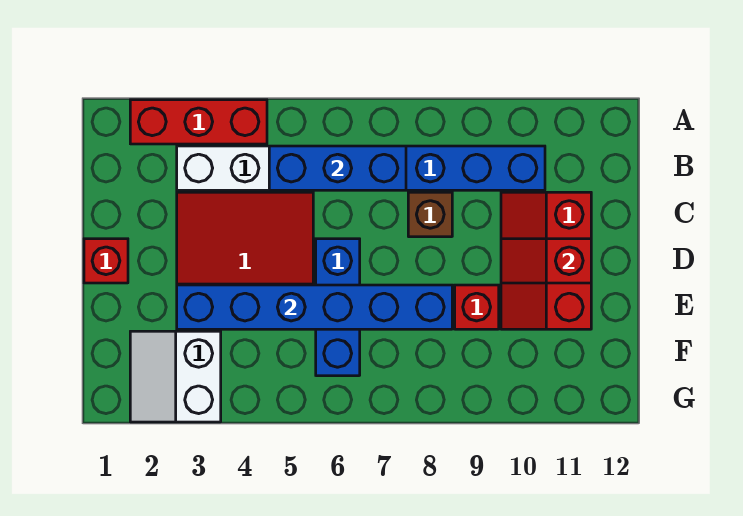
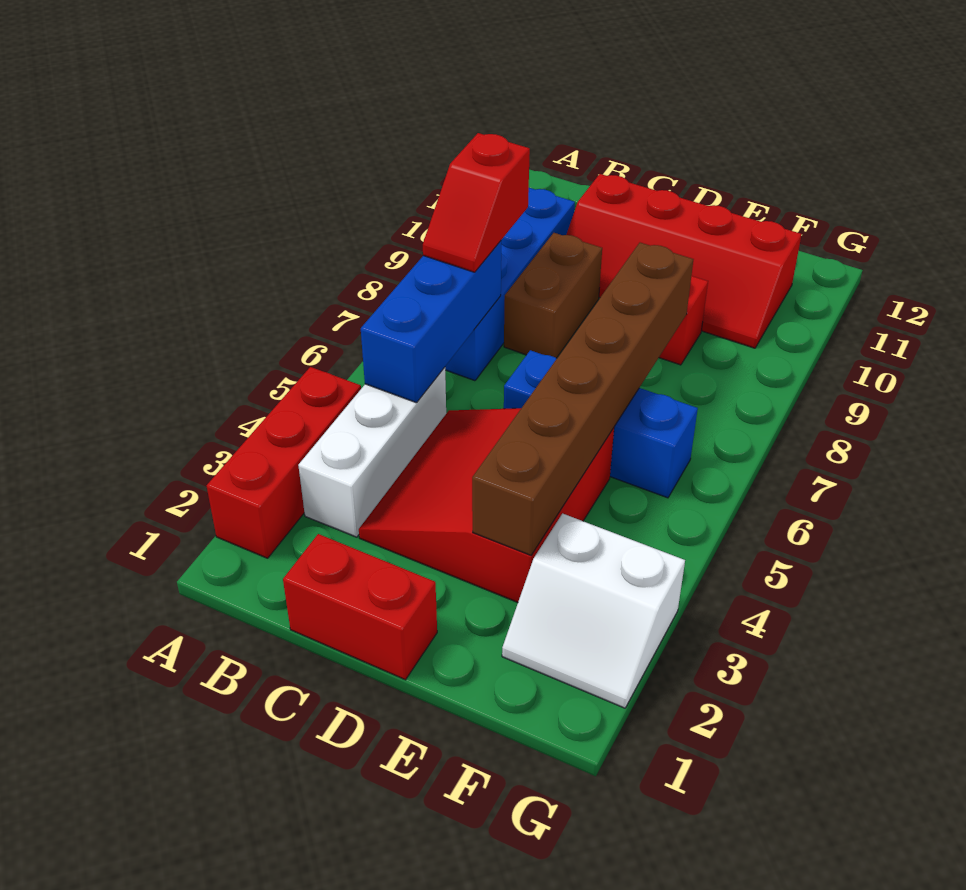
brown 1x1 brick [408,192,452,237] -> brown 1x2 brick [504,233,602,358]
red 2x3 slope [501,192,591,329] -> red 2x4 slope [566,174,802,348]
red 1x1 brick [84,239,128,283] -> red 1x2 brick [283,534,437,680]
red 1x2 slope [501,239,591,283] -> red 1x2 slope moved to [423,133,530,272]
blue 1x6 brick [177,285,452,329] -> brown 1x6 brick [472,243,693,555]

